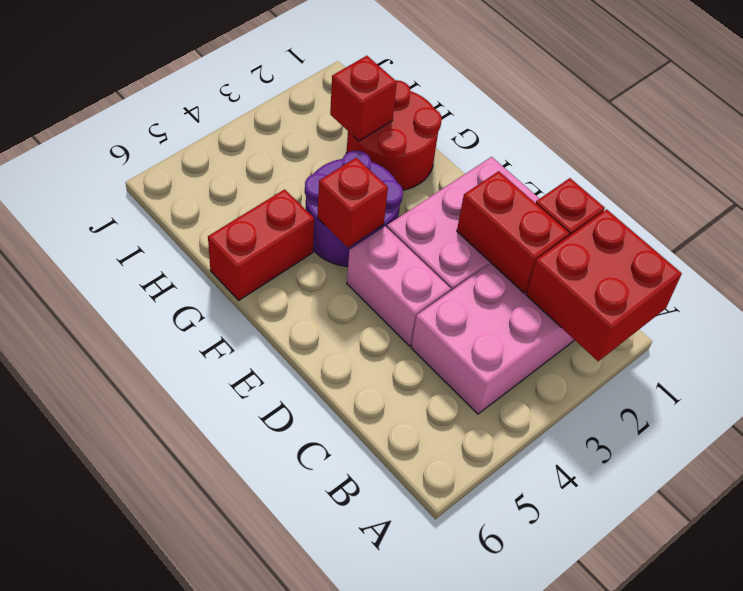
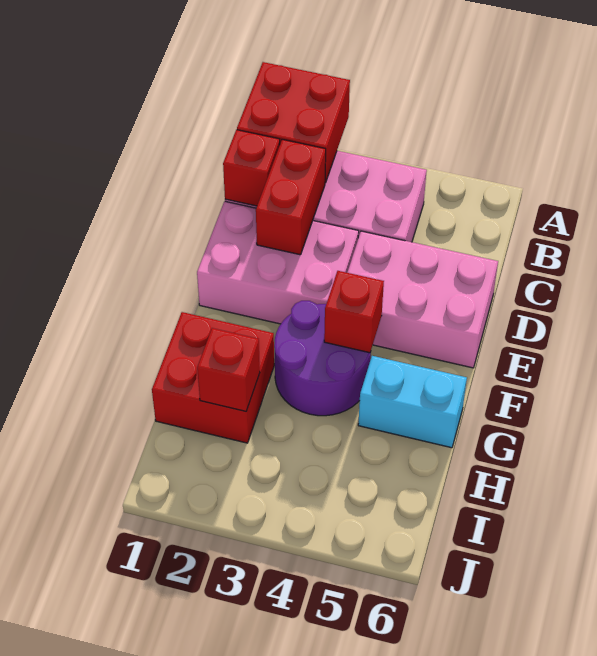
pink 1x2 brick [347,226,451,346] -> pink 2x3 brick [347,231,498,368]
red 2x2 round brick [346,80,442,190] -> red 2x2 brick [152,312,274,443]
red 1x2 brick [208,189,314,300] -> cyan 1x2 brick [358,356,467,448]

